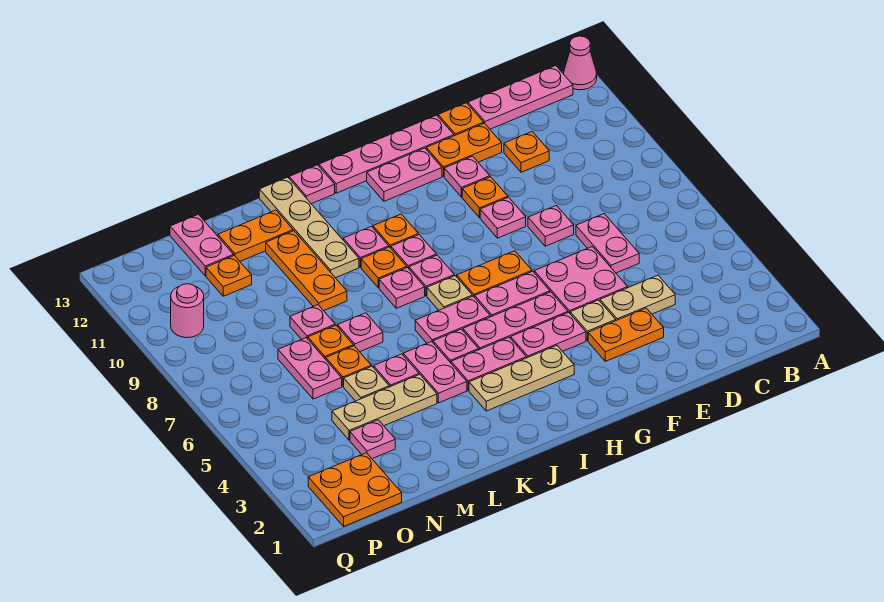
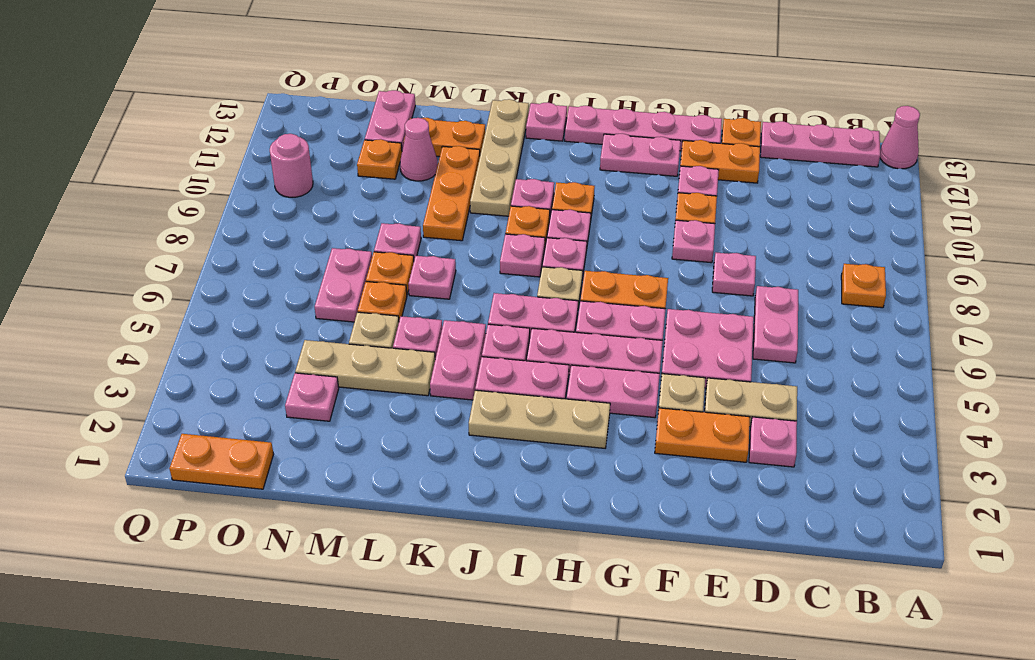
none -> pink 1x1 plate [749,417,797,467]
orange 1x1 plate [504,132,549,172] -> orange 1x1 plate moved to [841,264,886,308]
none -> pink 1x1 cone [400,118,438,181]
orange 2x2 plate [308,453,402,526] -> orange 1x2 plate [169,434,274,489]

